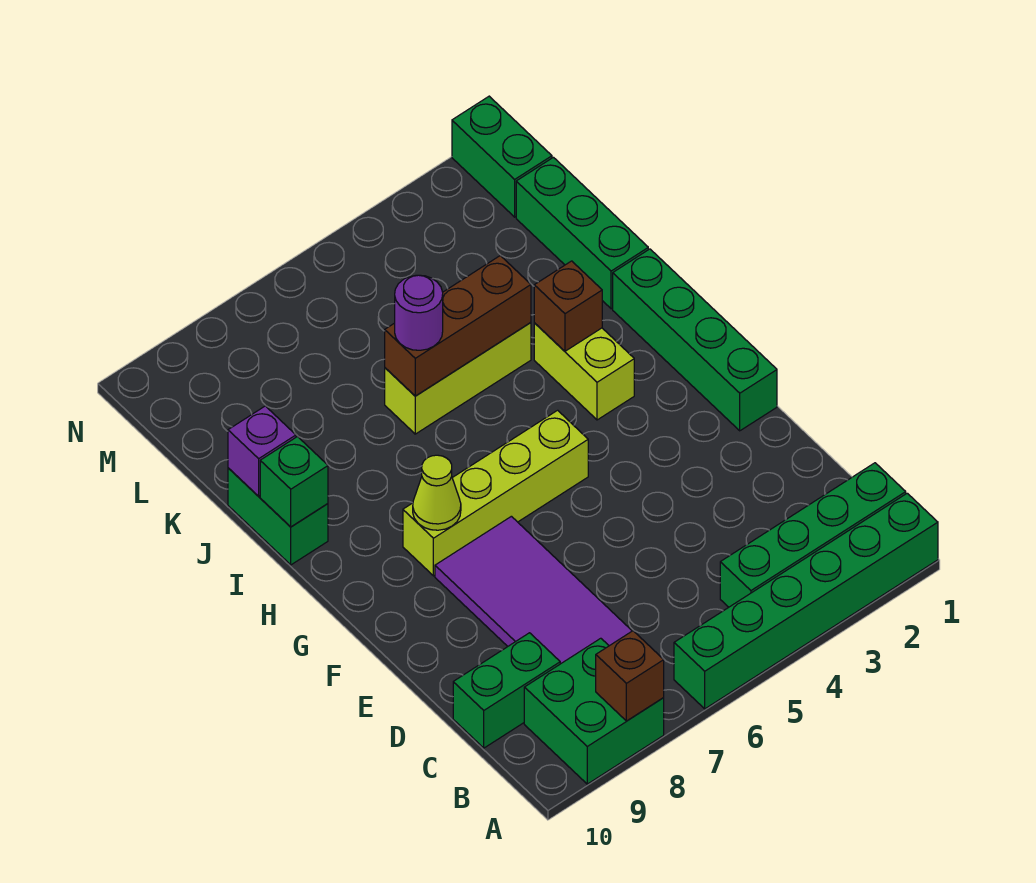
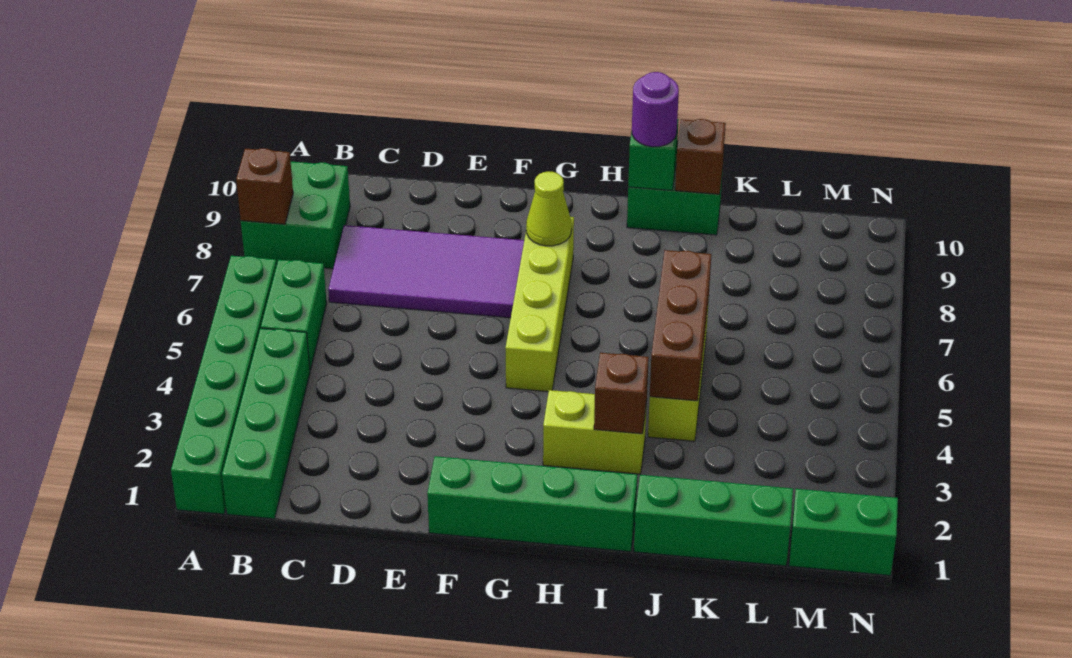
green 1x2 brick [453,633,560,748] -> green 1x2 brick moved to [261,260,327,370]
purple 1x1 round brick [395,275,443,350] -> purple 1x1 round brick moved to [632,72,679,147]
purple 1x1 brick [228,406,296,496] -> brown 1x1 brick [675,119,726,194]

